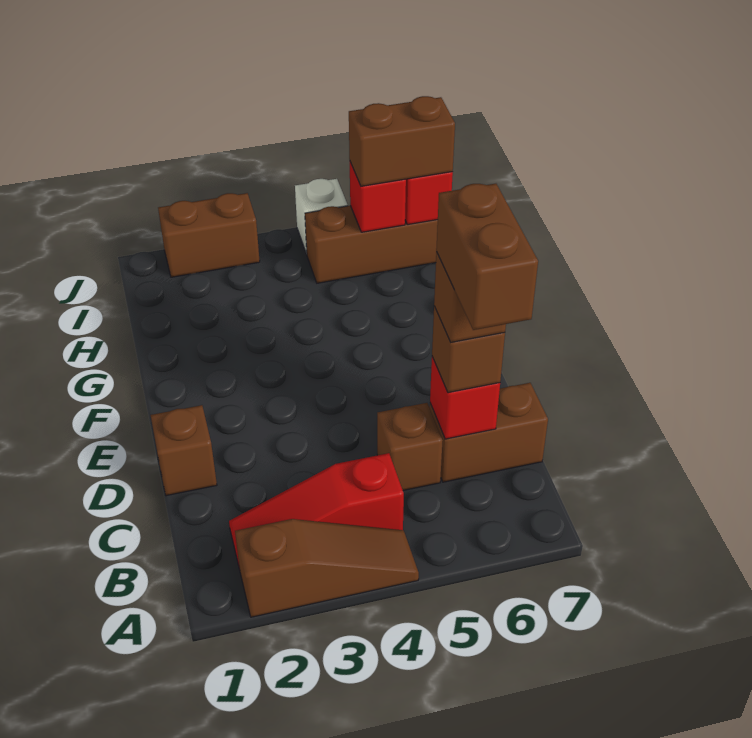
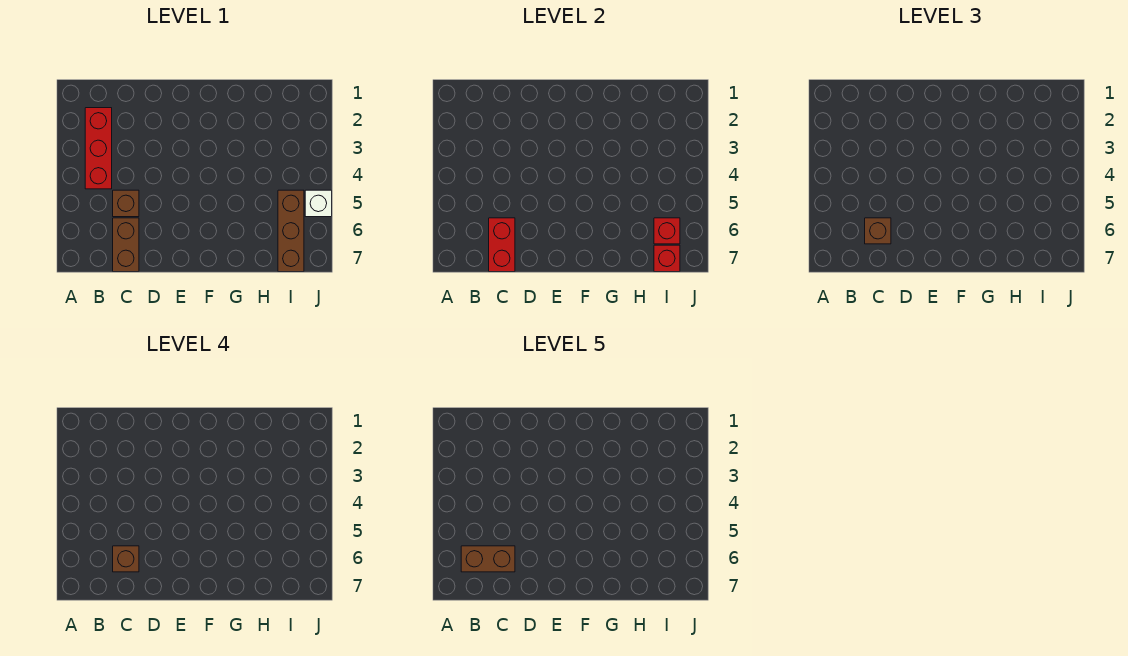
brown 1x3 slope [235,519,419,617] -> none
red 1x3 slope [229,453,404,569] -> red 1x3 brick [85,108,112,189]
red 1x1 brick [430,357,500,439] -> red 1x2 brick [489,218,515,272]
brown 1x1 brick [151,405,217,496] -> none
brown 1x2 brick [349,96,455,186] -> none
brown 1x2 brick [158,193,260,277] -> none

